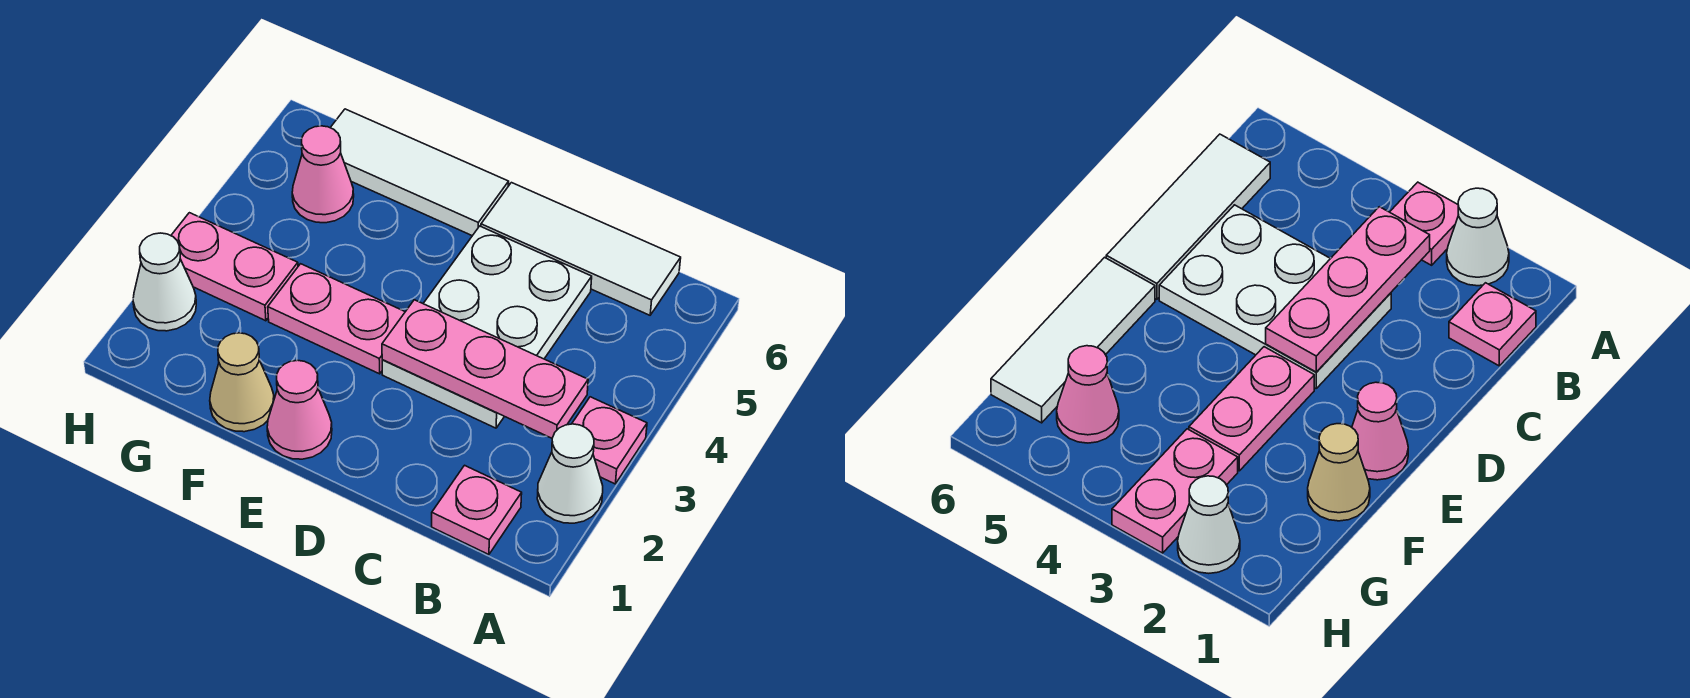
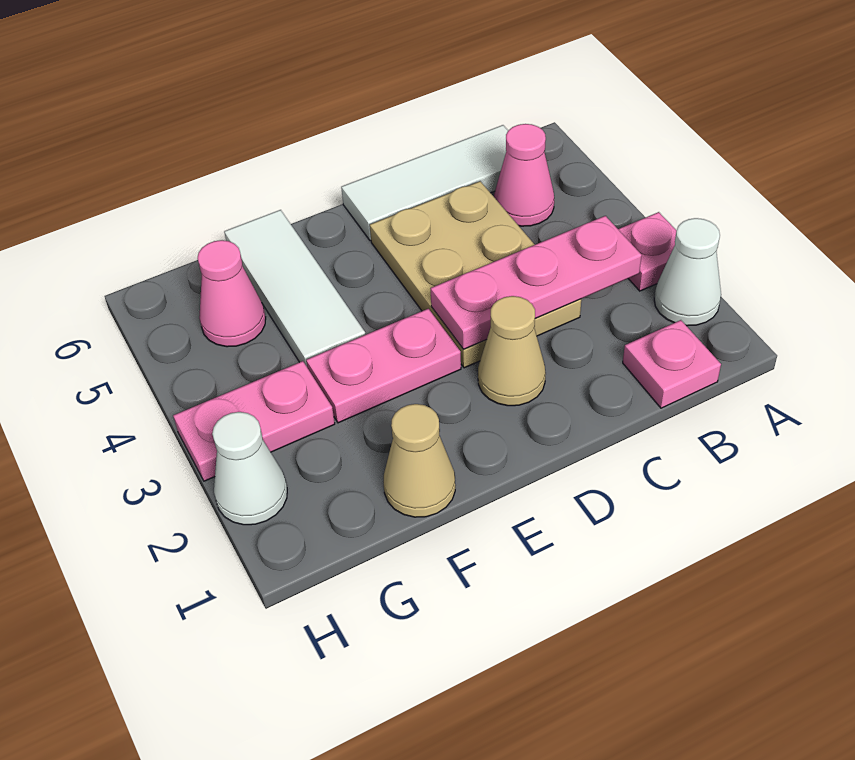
white 2x3 plate [382,226,592,428] -> tan 2x3 plate [370,181,581,368]
none -> tan 1x1 cone [478,296,546,406]
pink 1x1 cone [267,360,332,459] -> pink 1x1 cone moved to [494,124,554,226]
white 1x3 tile [330,109,509,236] -> white 1x3 tile turned to [224,210,365,366]

